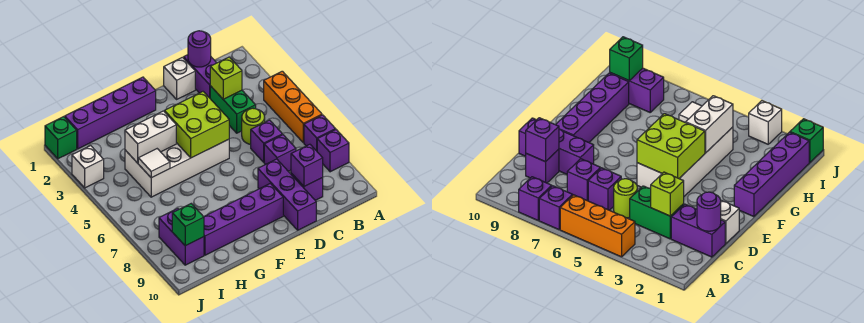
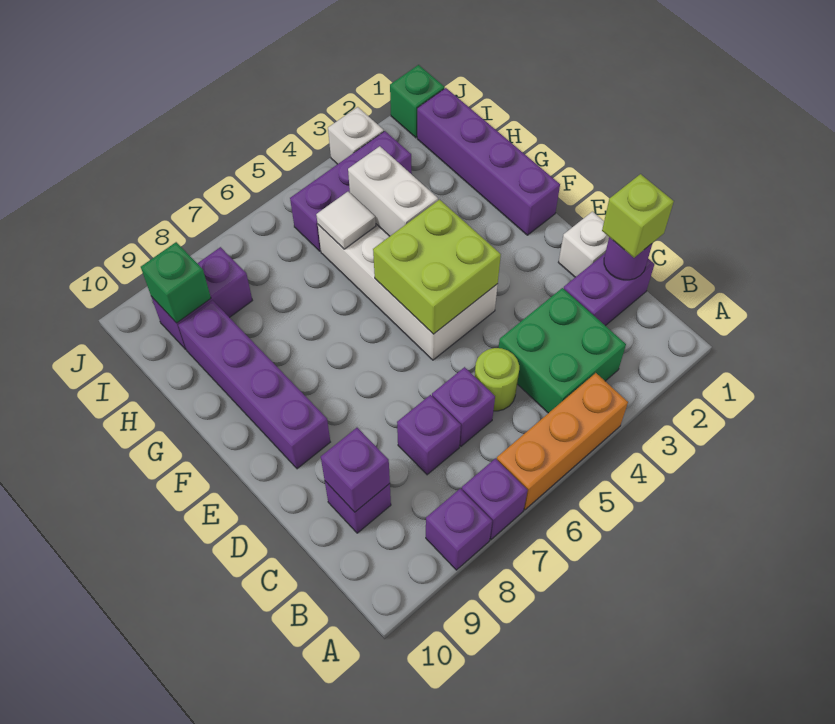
green 1x2 brick [210,86,256,133] -> green 2x2 brick [499,288,626,413]
lime 1x1 brick [210,57,242,99] -> lime 1x1 brick moved to [602,174,674,258]
purple 1x3 brick [258,159,316,230] -> purple 1x3 brick moved to [290,131,412,251]

